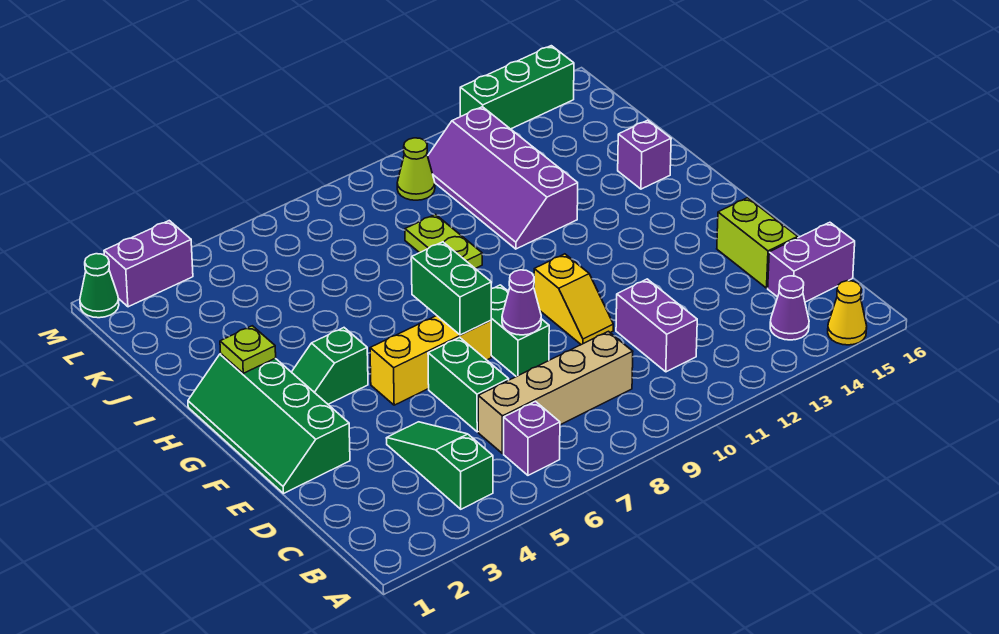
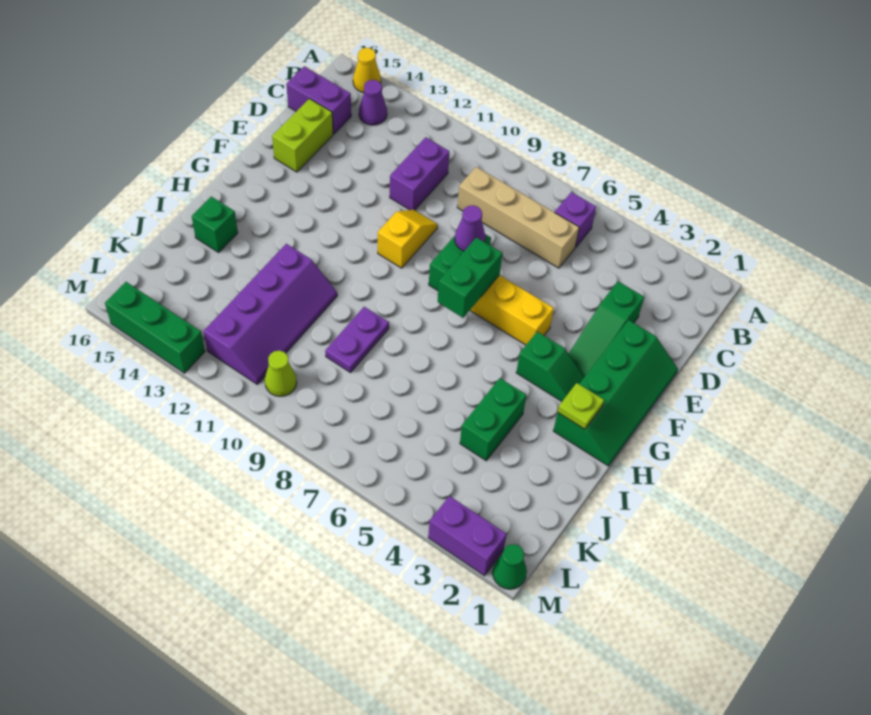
green 1x3 slope [387,422,493,509] -> green 1x3 slope moved to [569,281,644,376]
green 1x2 brick [428,337,509,432] -> green 1x2 brick moved to [460,378,527,461]
lime 1x2 plate [405,214,482,269] -> purple 1x2 plate [325,307,389,373]
purple 1x1 brick [618,120,671,189] -> green 1x1 brick [192,197,238,252]

